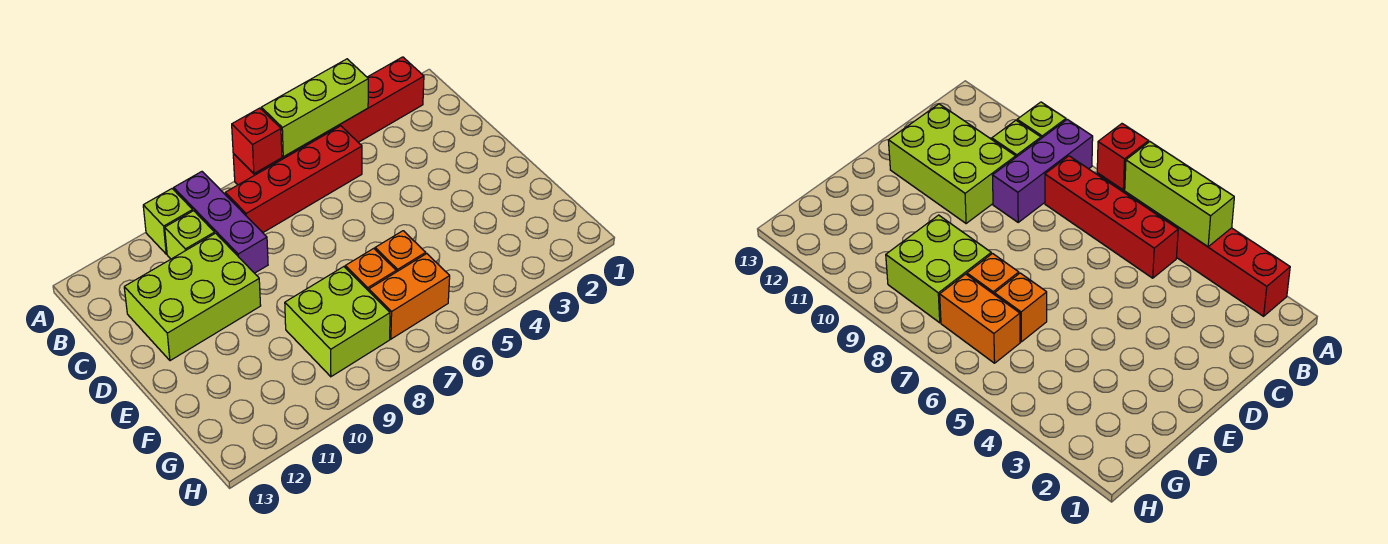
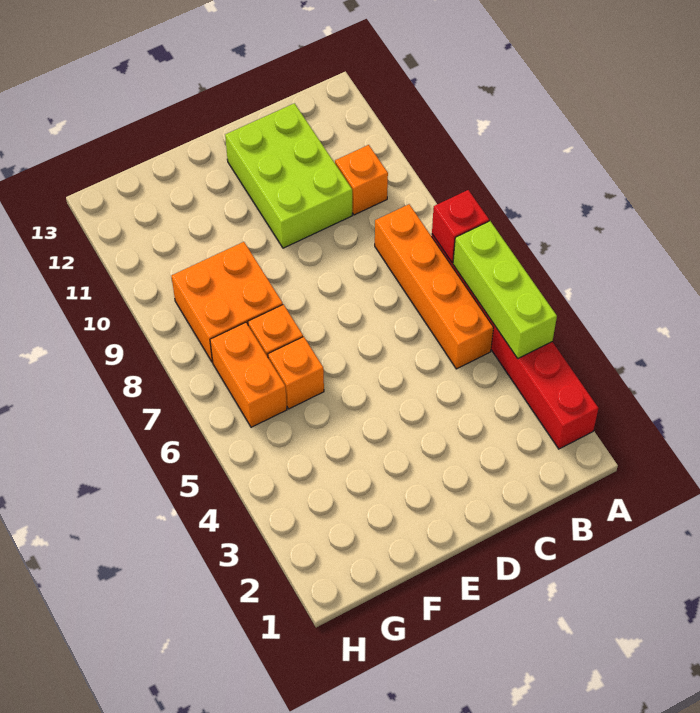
purple 1x3 brick [174,172,268,273] -> none
lime 1x1 brick [143,189,193,254] -> none
red 1x4 brick [225,126,362,233] -> orange 1x4 brick [375,204,493,369]
lime 1x1 brick [165,211,215,259] -> orange 1x1 brick [335,145,388,215]
lime 2x2 brick [285,267,390,377] -> orange 2x2 brick [172,242,283,362]

